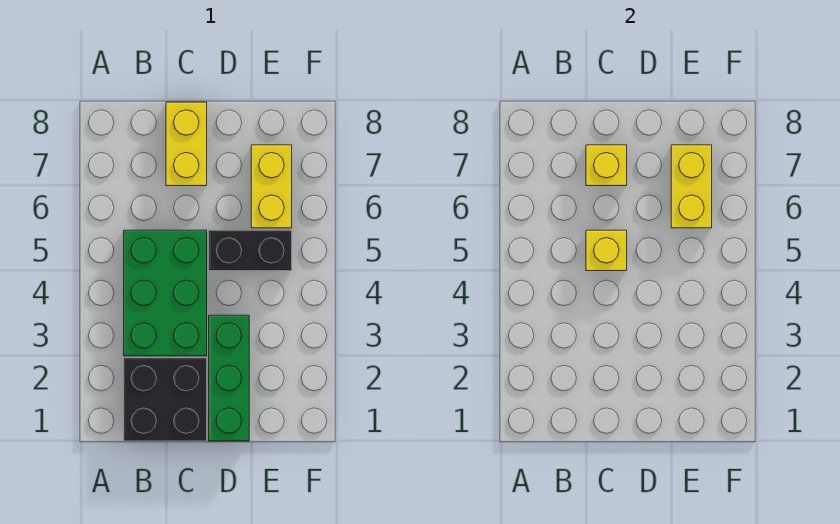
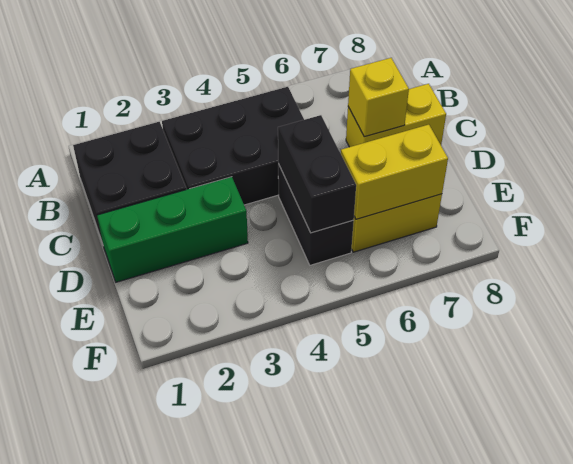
green 2x3 brick [124,230,207,356] -> black 2x3 brick [162,87,304,205]
yellow 1x1 brick [586,230,627,271] -> none
none -> black 1x2 brick [278,115,356,233]

